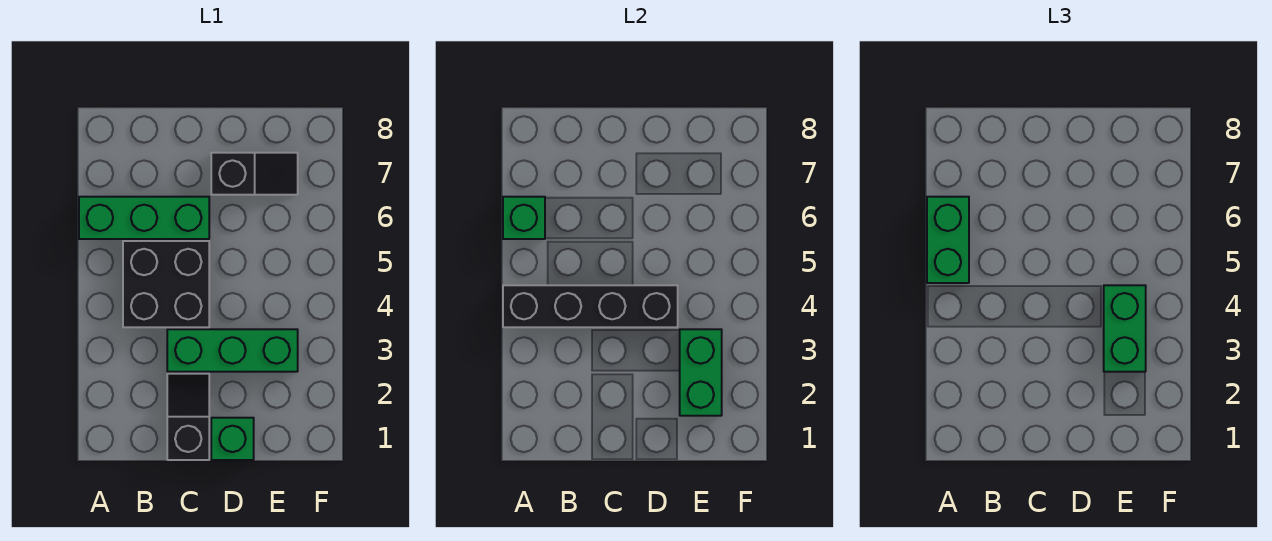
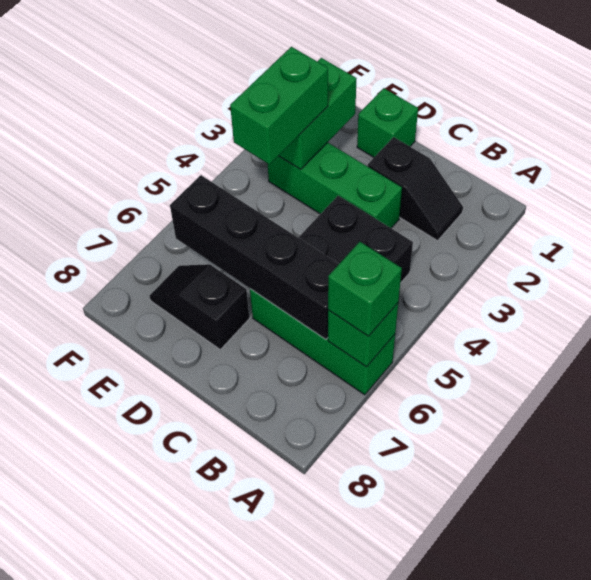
black 1x4 brick [503,285,678,327] -> black 1x4 brick moved to [170,175,339,339]
green 1x2 brick [927,197,969,283] -> green 1x1 brick [328,242,402,336]
black 1x2 slope [167,374,209,460] -> black 1x2 slope turned to [368,137,463,241]

